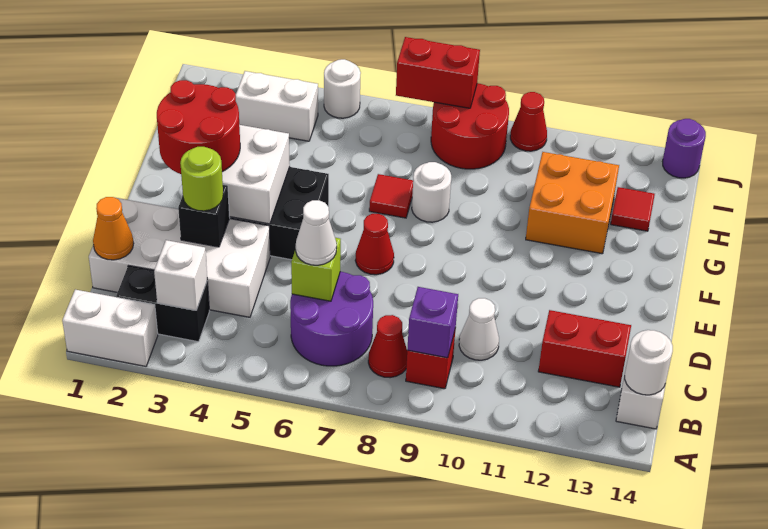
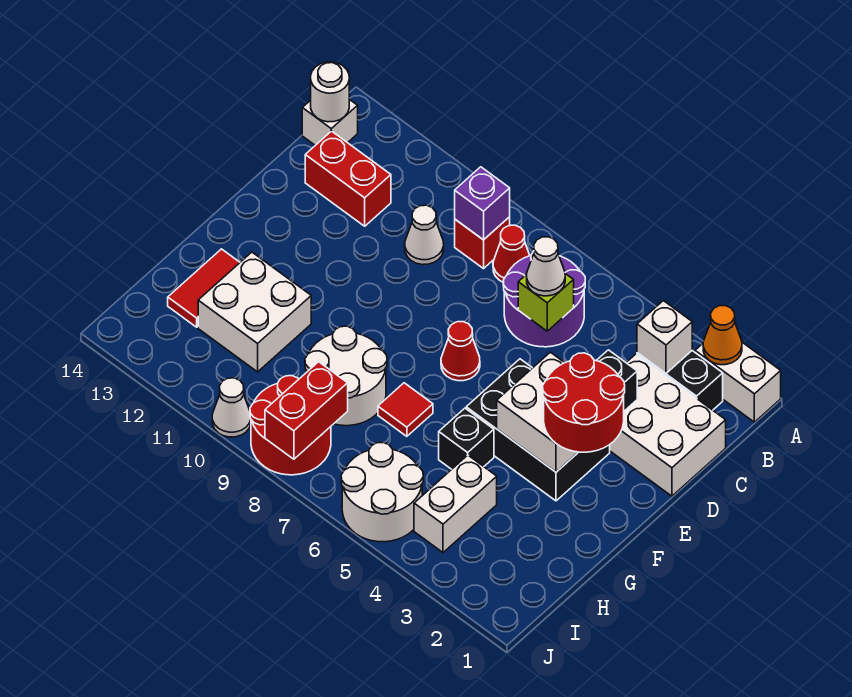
white 2x4 brick [89,198,270,317] -> white 2x3 brick [610,354,726,496]
orange 1x1 cone [93,197,134,260] -> orange 1x1 cone moved to [703,306,742,365]
lime 1x1 round brick [180,147,223,211] -> none
none -> black 1x1 brick [439,408,494,469]
white 1x1 round brick [412,162,451,222] -> white 2x2 round brick [305,326,387,426]
orange 2x2 brick [526,152,619,254] -> white 2x2 brick [198,252,311,372]
red 1x1 tile [611,187,655,231] -> red 1x2 tile [168,249,240,327]
white 1x2 brick [236,71,318,141] -> white 1x2 brick turned to [414,455,497,553]
white 1x1 round brick [324,59,361,118] -> white 2x2 round brick [341,443,423,542]
red 1x2 brick [396,37,480,108] -> red 1x2 brick turned to [265,362,348,459]
red 1x1 cone [510,92,547,151] -> white 1x1 cone [212,378,251,437]
purple 1x1 round brick [663,119,706,178] -> none

